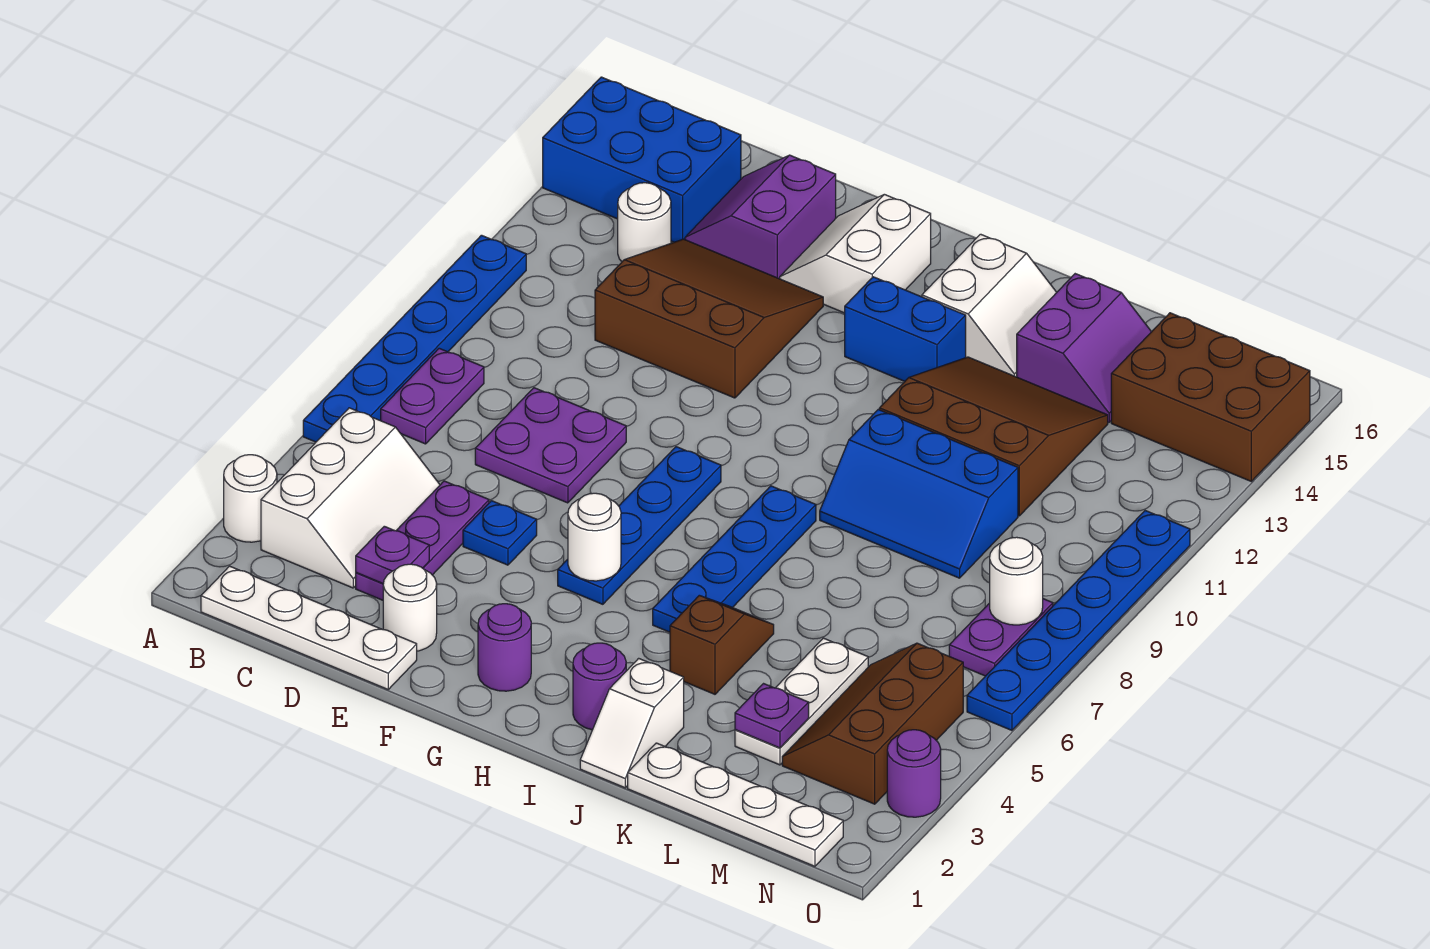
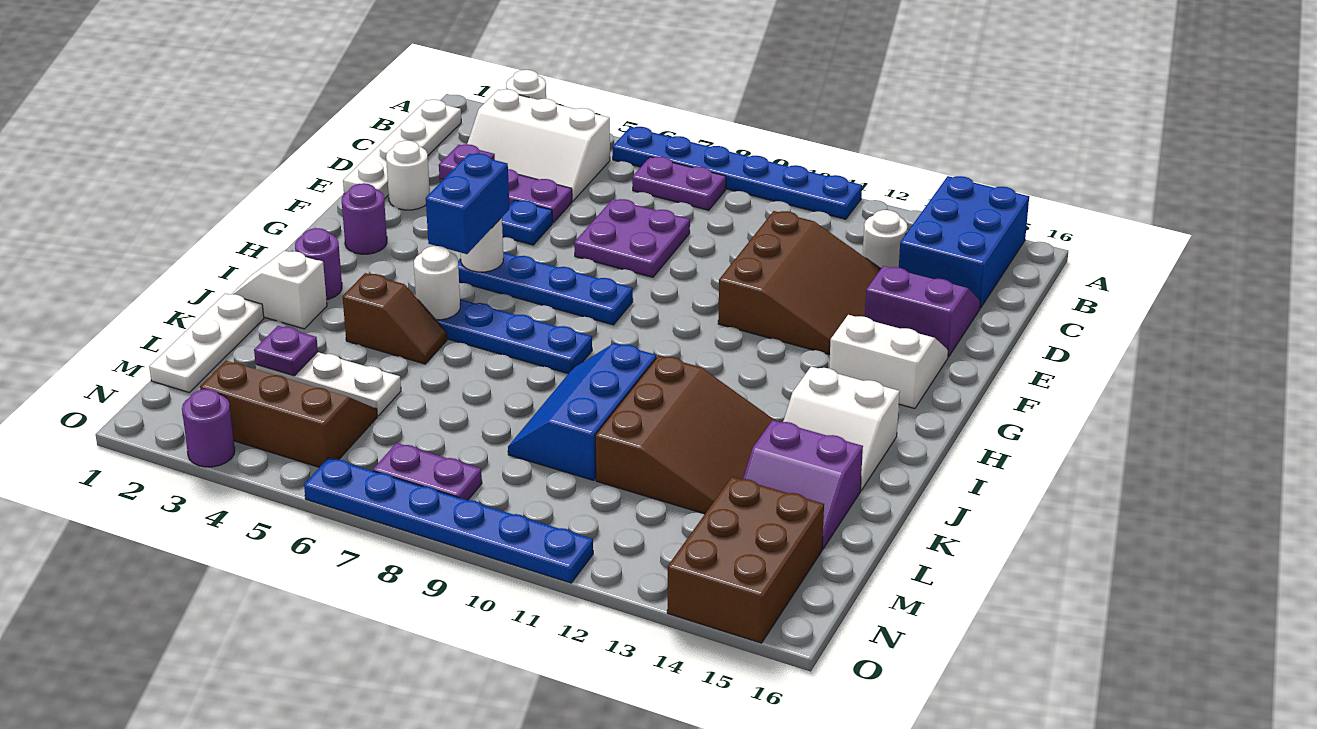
blue 1x2 brick [845,277,966,381] -> blue 1x2 brick moved to [426,153,509,254]
white 1x4 plate [628,743,843,866] -> white 1x3 plate [149,294,264,392]
white 1x1 round brick [990,537,1043,625] -> white 1x1 round brick moved to [414,246,460,320]

